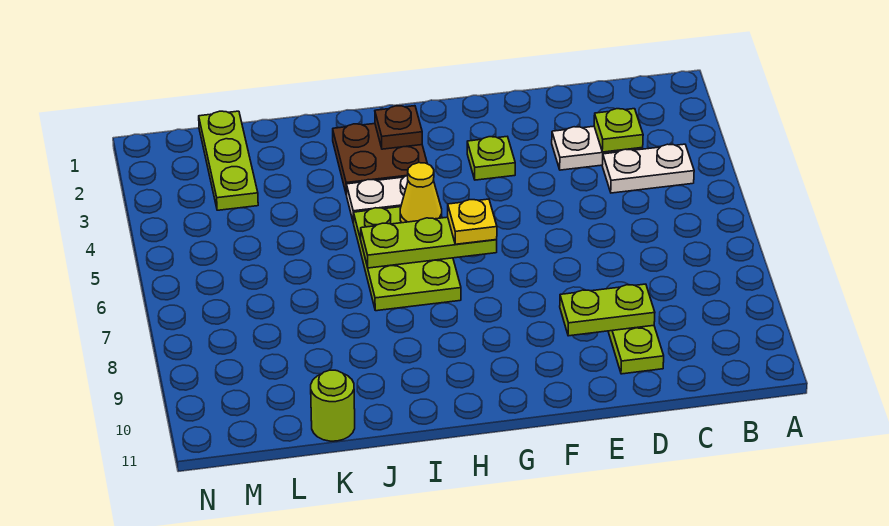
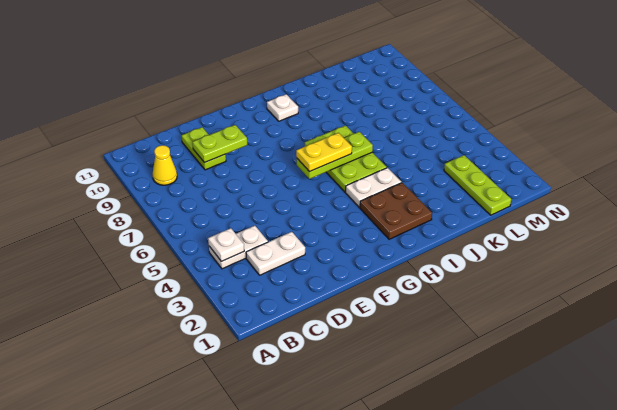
none -> white 1x1 plate [208,228,244,261]
lime 1x1 plate [594,109,643,152] -> none
lime 1x1 plate [467,137,515,180] -> none
yellow 1x1 plate [448,199,497,244] -> yellow 1x2 plate [296,133,352,172]
brown 1x1 plate [375,106,422,149] -> none
yellow 1x1 cone [400,163,442,223] -> yellow 1x1 cone moved to [153,145,177,185]
none -> white 1x1 plate [267,94,298,121]
lime 1x1 round brick [311,370,355,441] -> none

